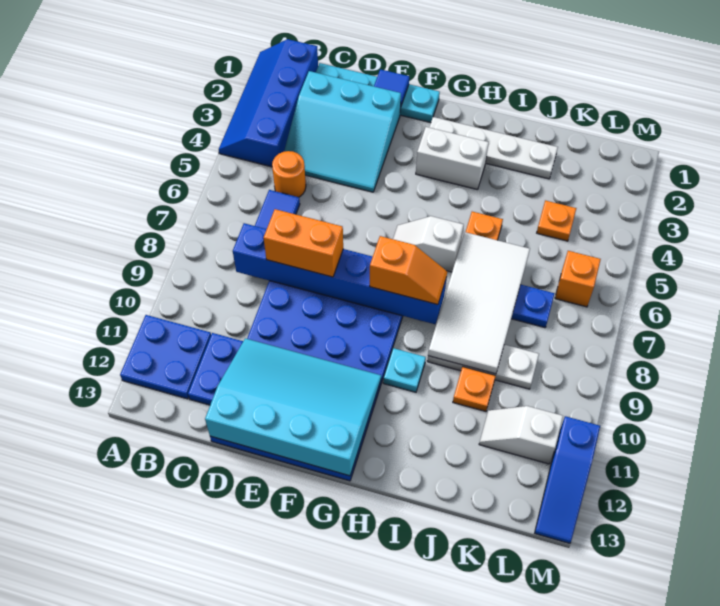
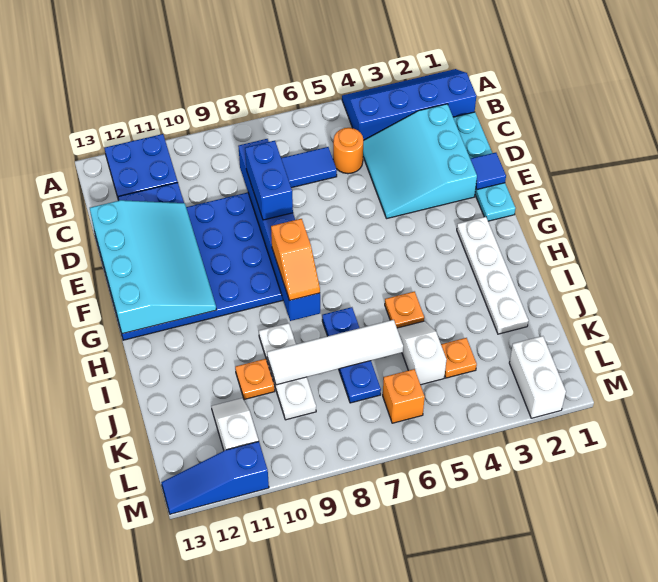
orange 1x2 brick [264,209,343,277] -> blue 1x2 brick [245,141,293,220]
white 1x2 brick [416,127,489,190] -> white 1x2 brick moved to [509,336,566,418]
white 1x2 slope [393,216,464,272] -> white 1x2 slope moved to [397,321,446,385]
cyan 1x1 plate [383,348,426,392] -> none
white 2x4 tile [428,232,530,374] -> white 1x4 tile [267,320,403,385]

